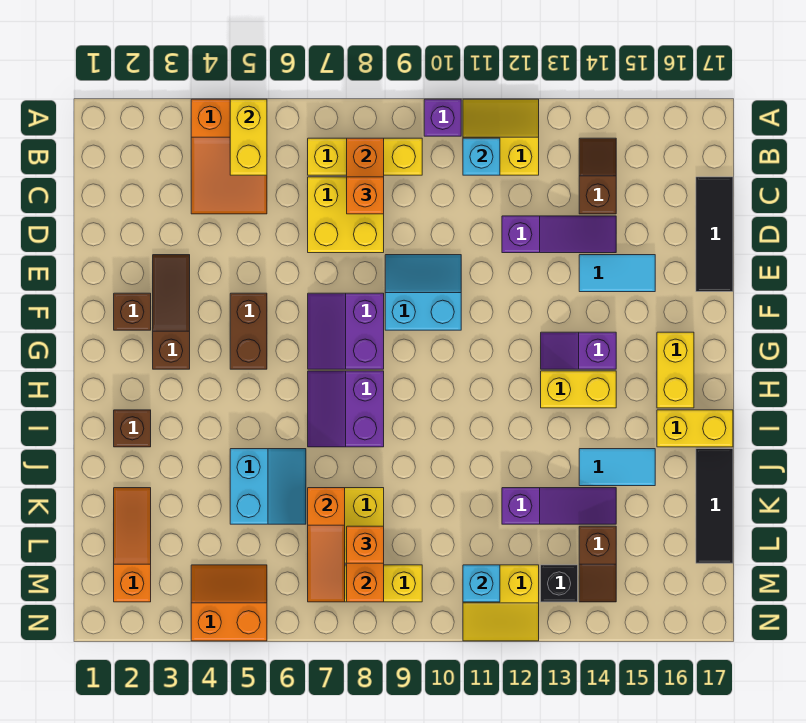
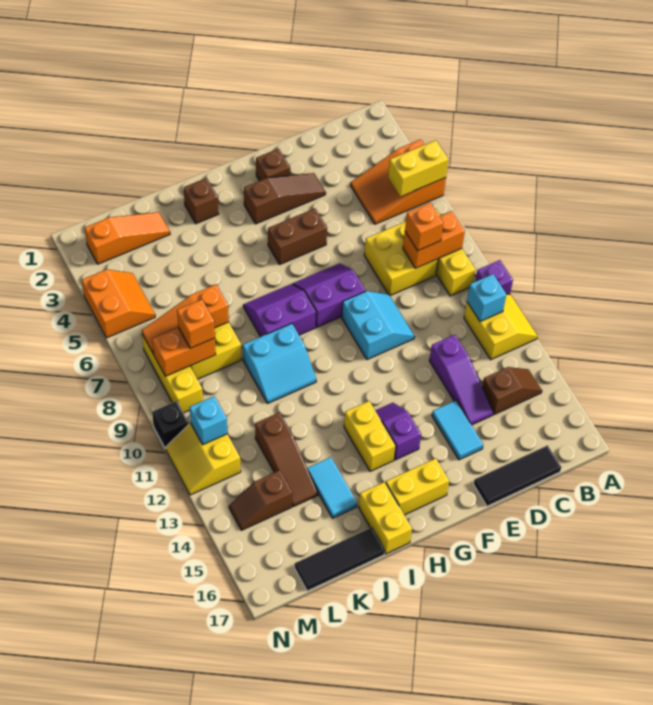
cyan 2x2 slope [230,449,306,524] -> cyan 2x2 slope moved to [243,323,316,404]
purple 1x3 slope [502,488,616,524] -> brown 1x3 slope [255,412,318,507]
black 1x1 brick [541,565,578,602] -> black 1x1 brick moved to [152,401,189,449]

